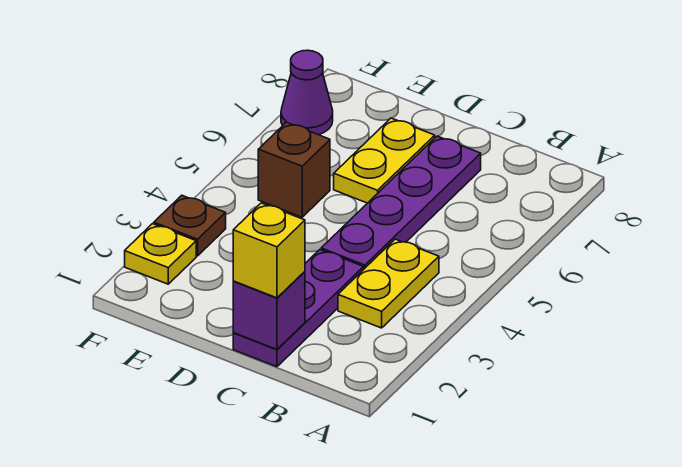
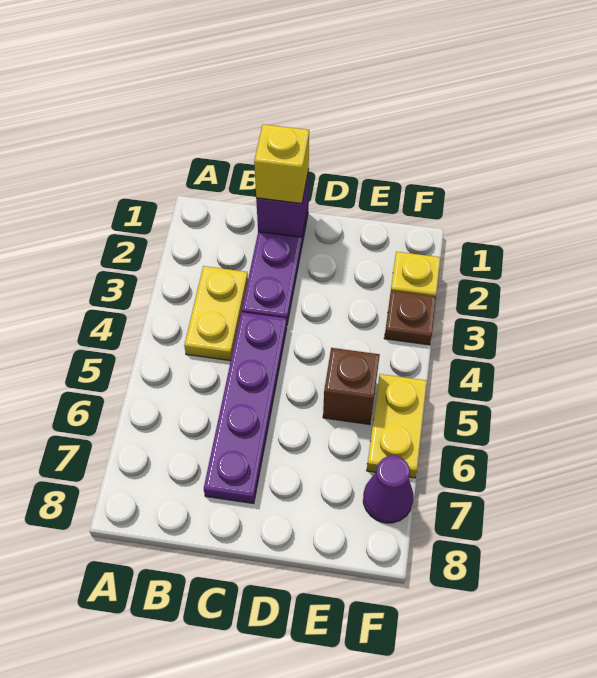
yellow 1x2 plate [334,118,435,203] -> yellow 1x2 plate moved to [367,374,427,478]

